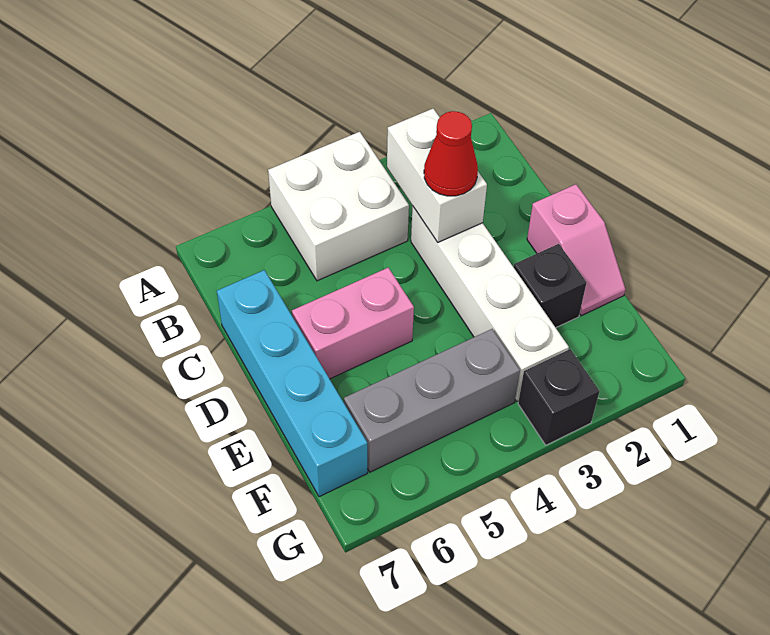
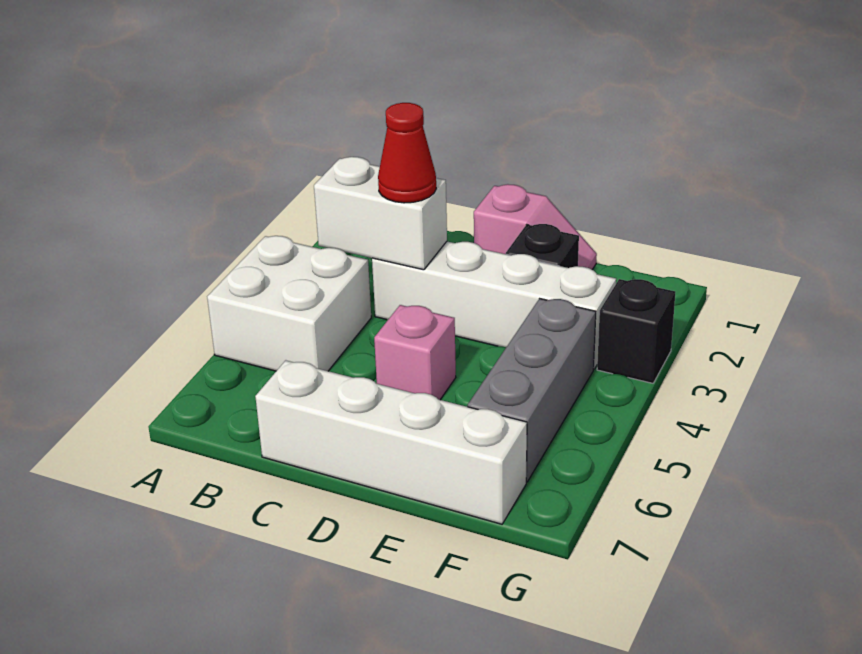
cyan 1x4 brick [217,270,367,497] -> white 1x4 brick [255,360,527,524]
pink 1x2 brick [292,268,414,379] -> pink 1x1 brick [374,305,456,400]

